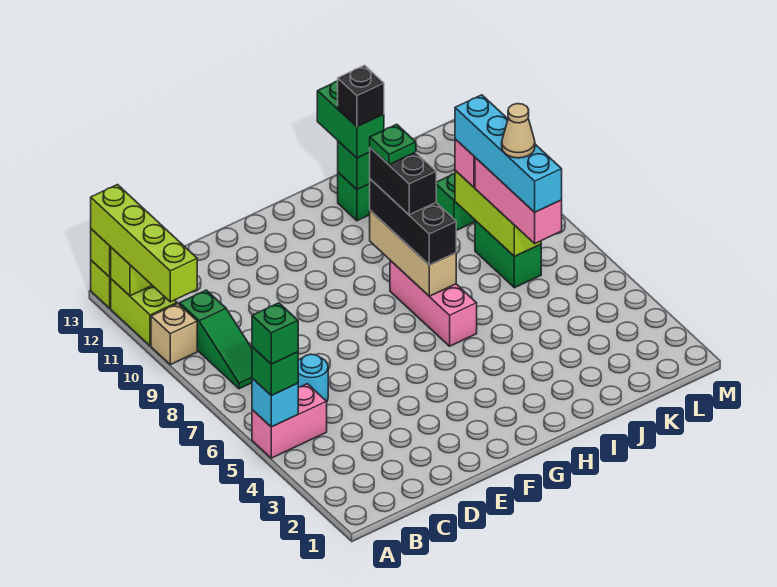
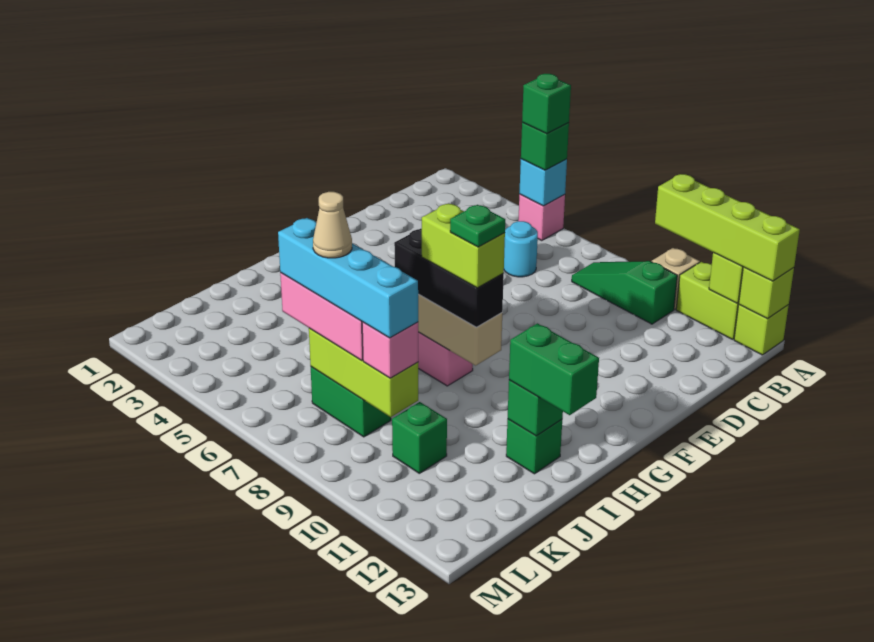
pink 1x2 brick [252,384,327,458] -> pink 1x1 brick [518,194,565,241]
black 1x2 brick [369,148,436,215] -> lime 1x2 brick [422,203,505,288]
black 1x1 brick [338,65,384,127] -> none

